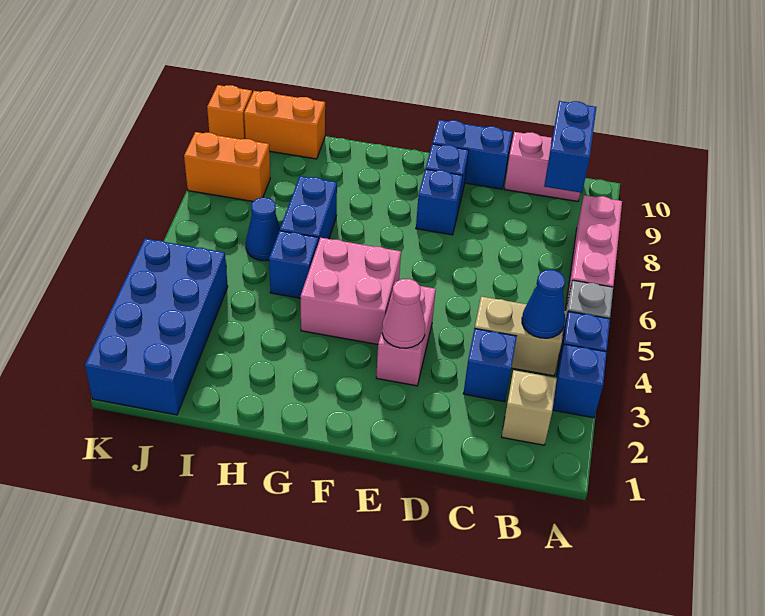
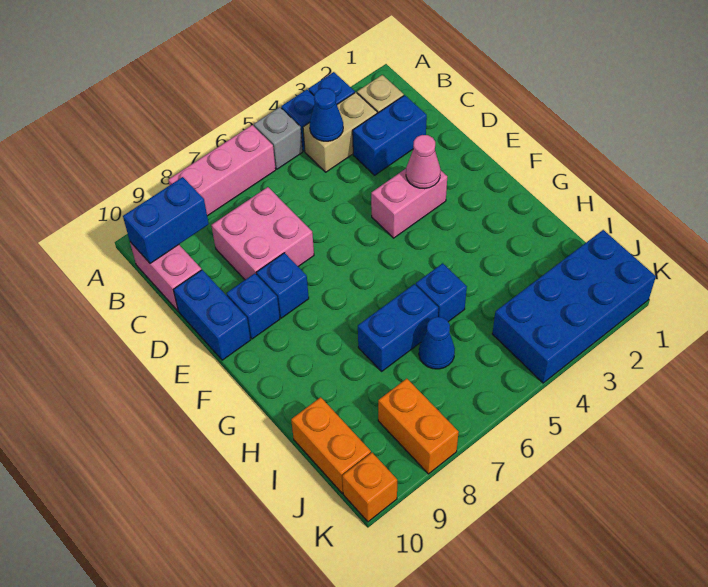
tan 1x2 brick [475,296,566,376] -> tan 1x2 brick turned to [303,92,377,172]
blue 1x1 brick [463,328,517,402] -> blue 1x2 brick [353,95,427,175]
pink 2x2 brick [300,238,401,344] -> pink 2x2 brick moved to [211,187,314,280]

